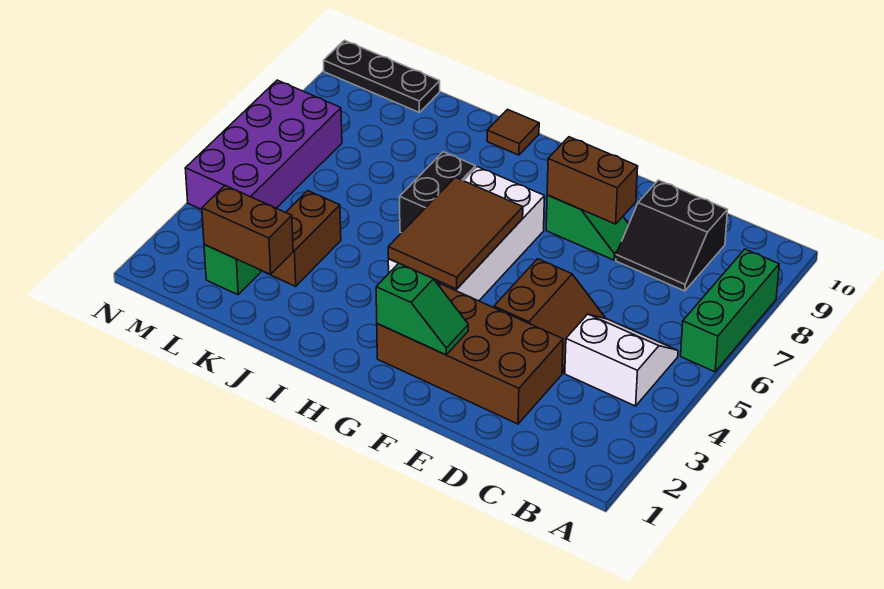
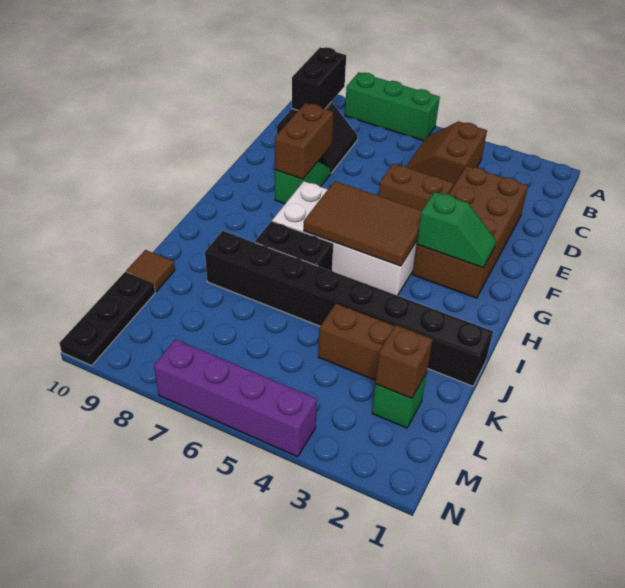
white 2x2 slope [565,314,678,406] -> brown 2x2 slope [406,121,487,184]
none -> black 1x2 brick [292,47,346,111]
green 1x2 slope [376,263,468,355] -> green 1x2 slope turned to [417,192,496,268]
brown 1x1 tile [487,109,539,155] -> brown 1x1 tile moved to [126,250,175,292]
none -> black 1x8 brick [205,231,493,386]
brown 1x2 brick [202,186,293,274] -> brown 1x1 brick [376,325,433,399]
purple 2x4 brick [185,80,342,210] -> purple 1x4 brick [154,339,317,457]

